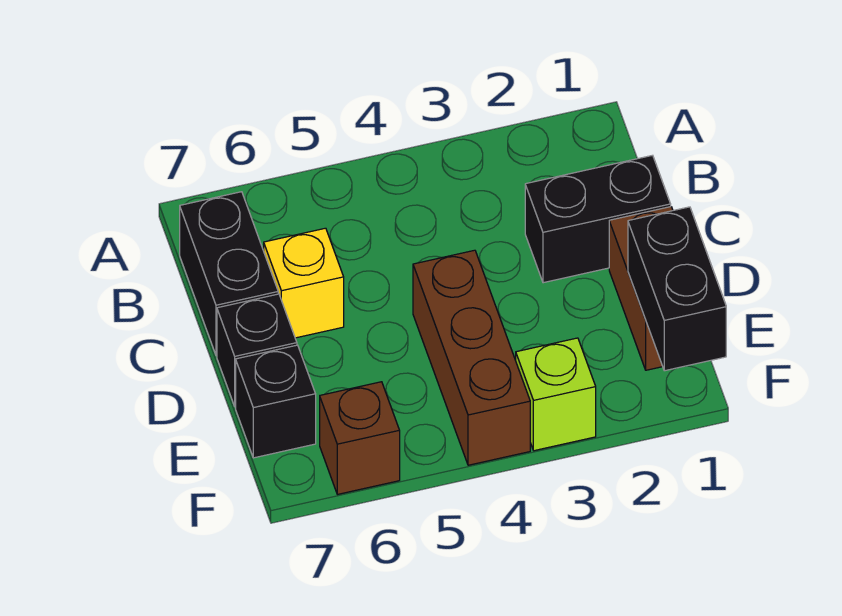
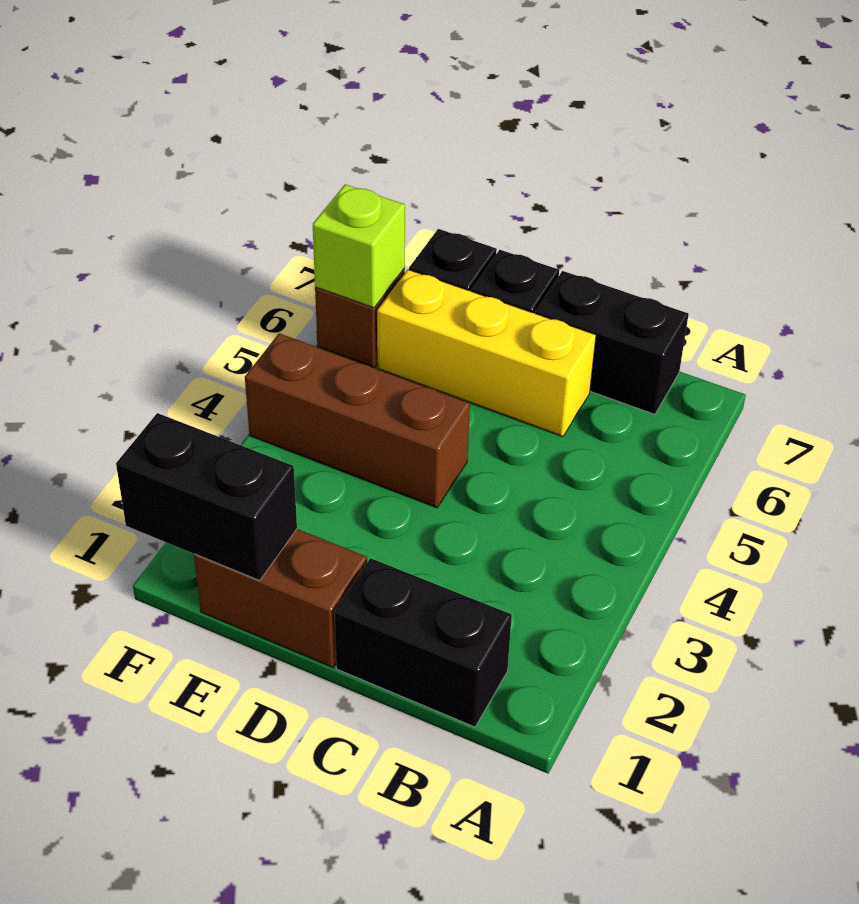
black 1x2 brick [525,155,671,283] -> black 1x2 brick turned to [334,558,512,727]
yellow 1x1 brick [264,228,344,338] -> yellow 1x3 brick [377,270,596,437]
lime 1x1 brick [516,338,596,451] -> lime 1x1 brick moved to [313,184,405,308]

